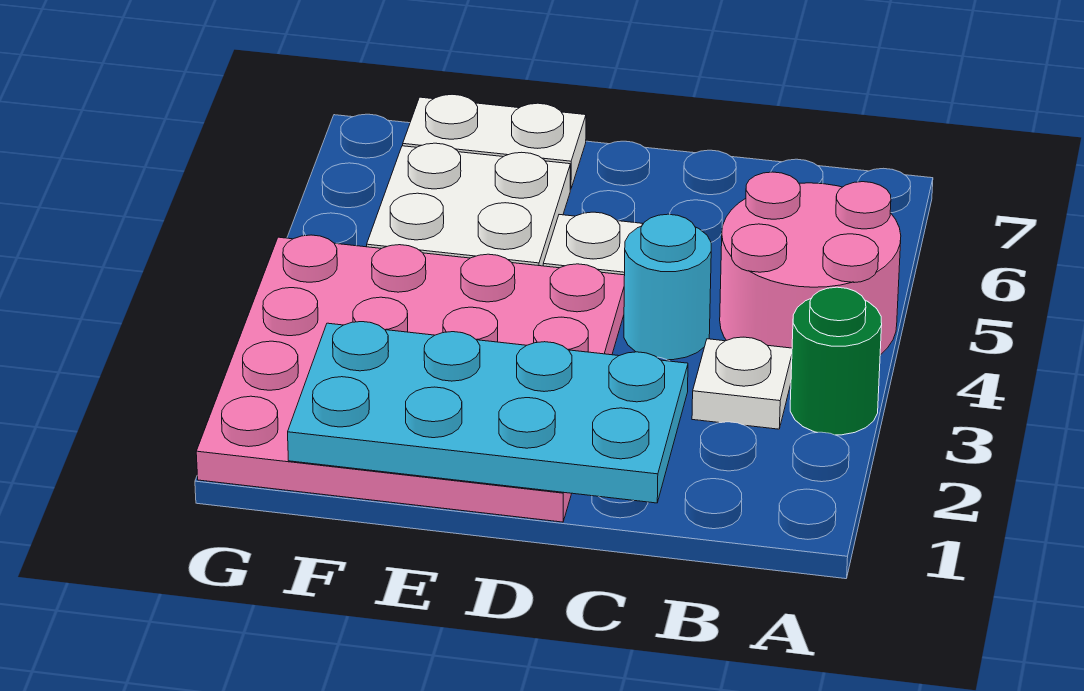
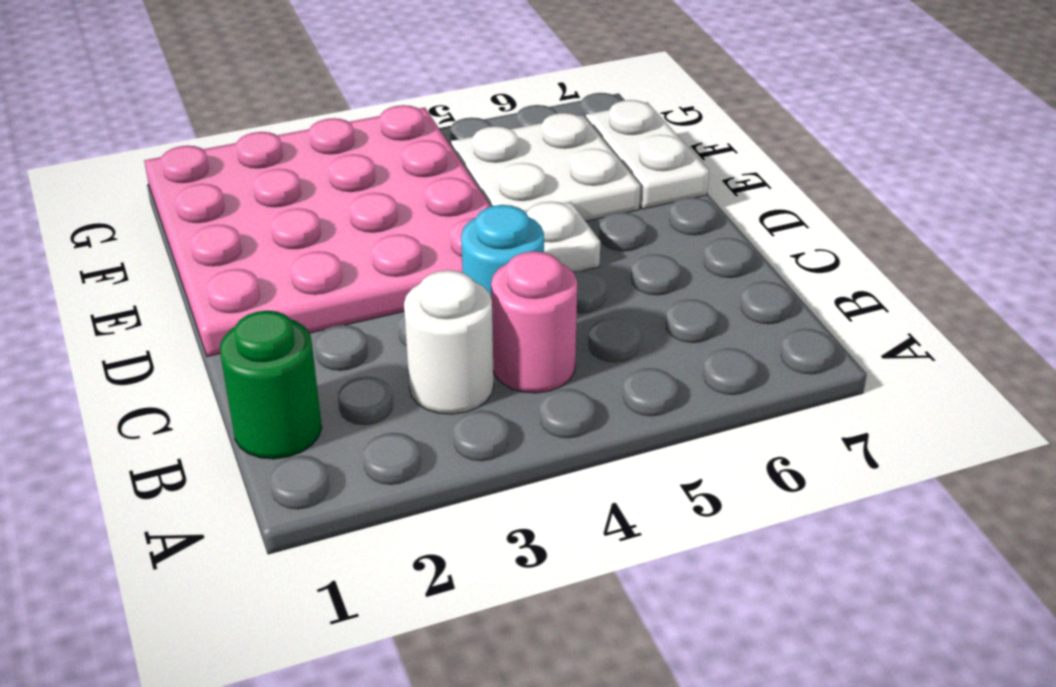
green 1x1 round brick [790,287,882,435] -> green 1x1 round brick moved to [220,311,322,459]
pink 2x2 round brick [720,172,901,355] -> pink 1x1 round brick [491,251,577,393]
white 1x1 plate [692,337,792,429] -> white 1x1 round brick [404,270,494,414]
cyan 2x4 plate [288,322,688,503] -> none

